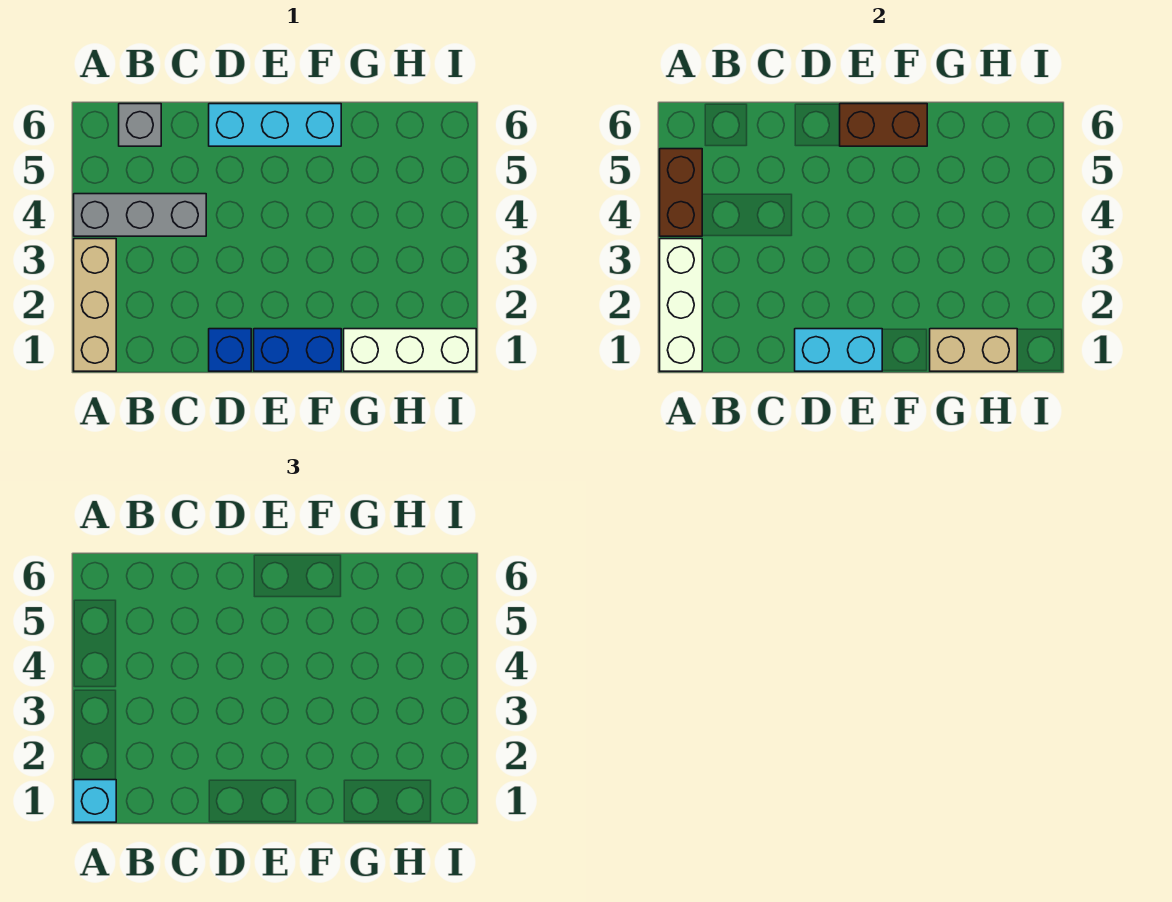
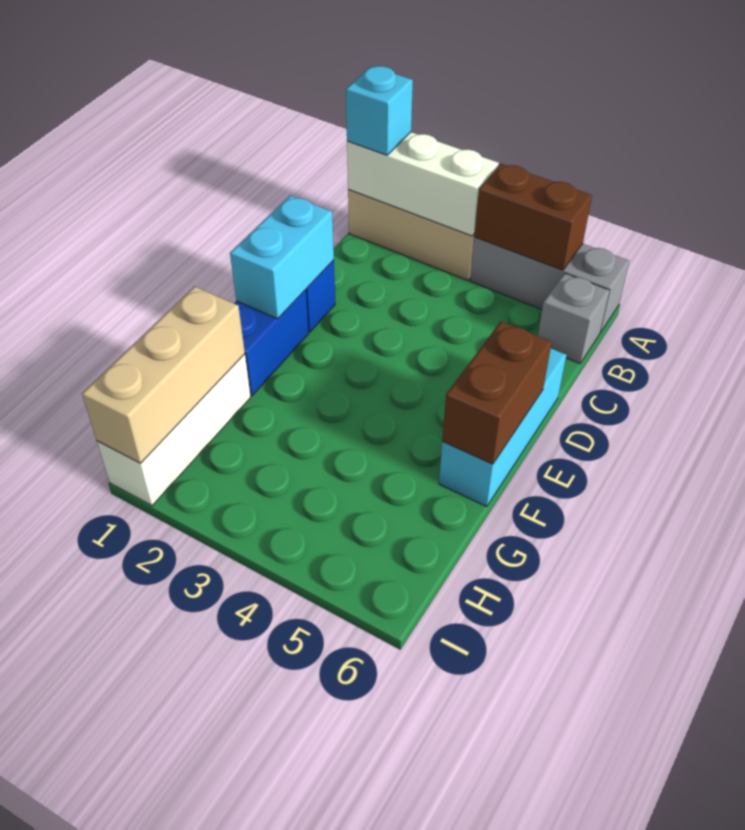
grey 1x3 brick [74,194,206,236] -> grey 1x3 brick turned to [470,237,629,333]
tan 1x2 brick [930,329,1017,371] -> tan 1x3 brick [82,286,245,463]

